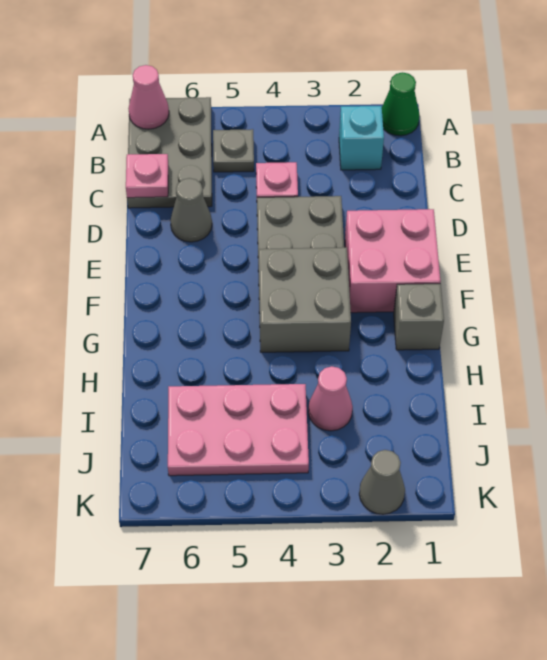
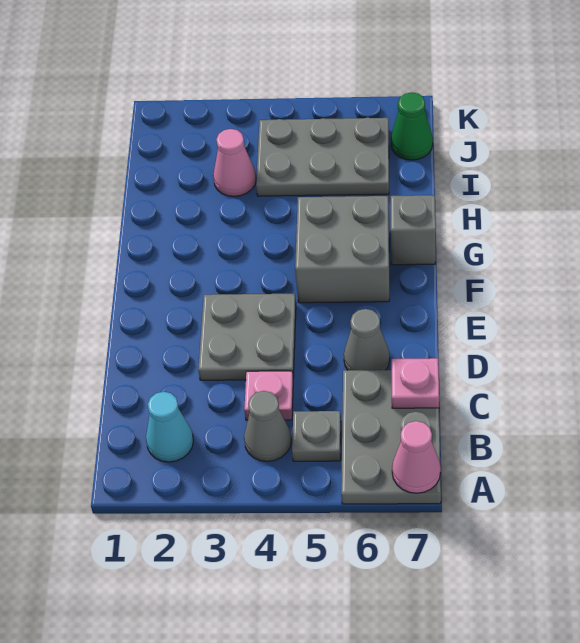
green 1x1 cone [382,72,419,136] -> green 1x1 cone moved to [391,92,433,160]
cyan 1x1 brick [339,106,384,170] -> cyan 1x1 cone [146,392,193,462]
pink 2x2 brick [345,209,440,313] -> none
grey 2x2 brick [259,247,351,352] -> grey 2x2 brick moved to [295,196,389,303]
grey 1x1 brick [394,284,444,350] -> grey 1x1 brick moved to [391,195,436,265]
pink 2x3 plate [168,384,309,476] -> grey 2x3 plate [256,118,389,196]
grey 1x1 cone [359,450,405,514] -> grey 1x1 cone moved to [244,391,291,461]

